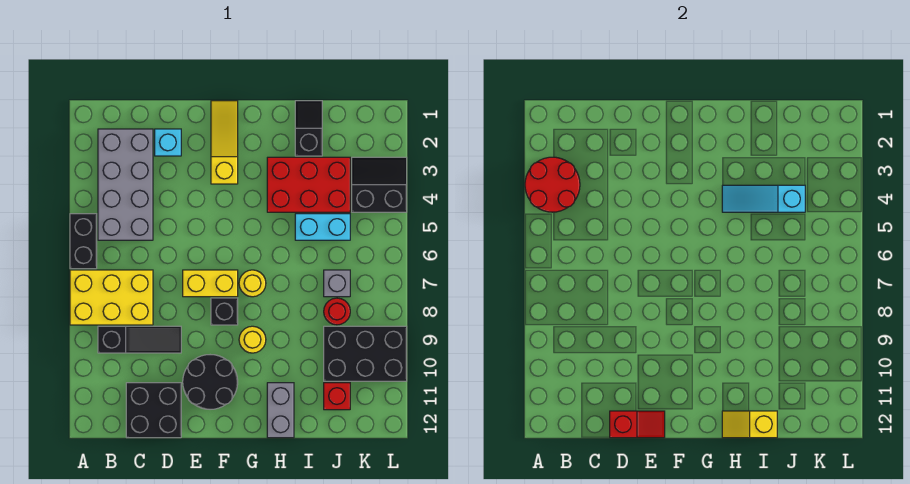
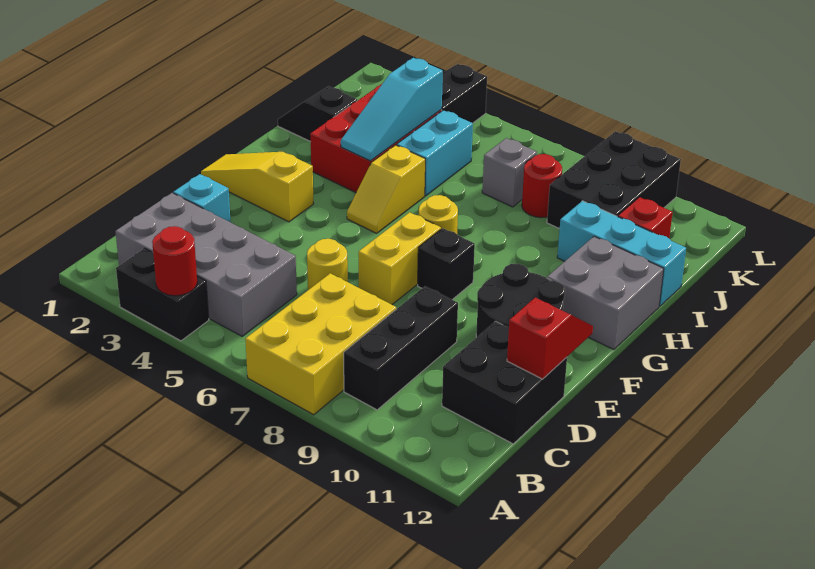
red 2x2 round brick [525,157,580,212] -> red 1x1 round brick [152,226,197,296]
black 1x2 brick [70,214,97,269] -> black 1x2 brick moved to [116,248,209,341]
black 1x3 slope [98,326,181,353] -> black 1x3 brick [344,286,458,410]
yellow 1x1 round brick [239,326,266,353] -> yellow 1x1 round brick moved to [307,239,348,290]
grey 1x2 brick [267,383,294,438] -> grey 2x2 brick [547,236,664,350]
yellow 1x2 slope [722,411,777,438] -> yellow 1x2 slope moved to [347,145,425,233]
none -> cyan 1x3 brick [557,201,686,306]

